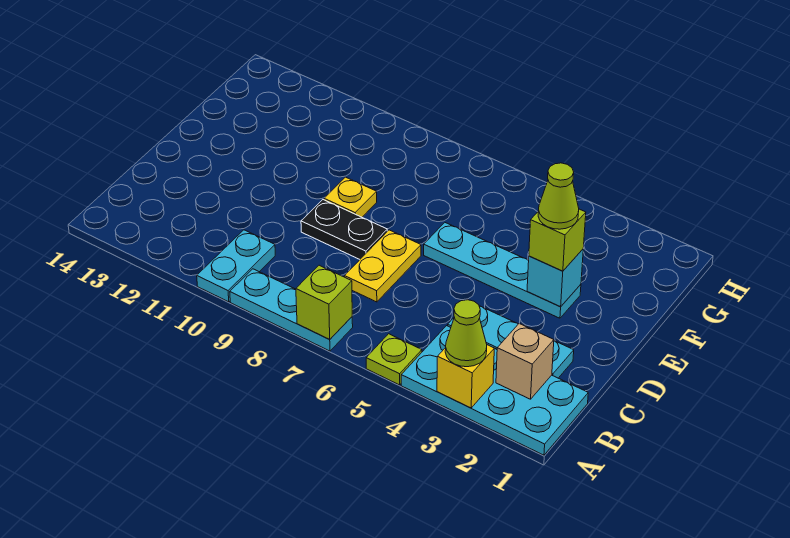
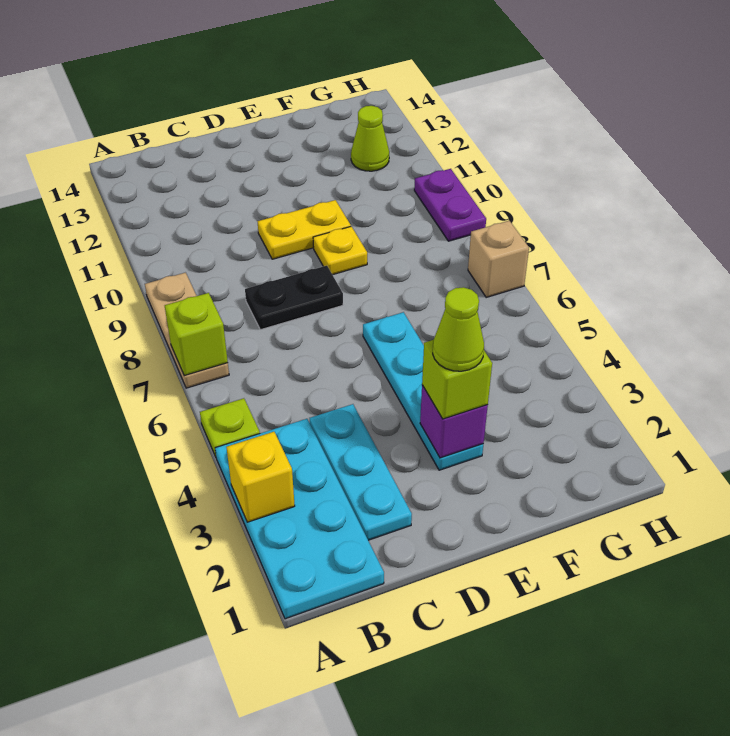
lime 1x1 cone [445,300,487,367] -> lime 1x1 cone moved to [351,106,389,171]
cyan 1x3 plate [230,269,353,351] -> tan 1x3 plate [145,273,229,388]
cyan 1x2 plate [197,230,275,302] -> none
tan 1x1 brick [496,323,554,399] -> tan 1x1 brick moved to [468,221,529,297]
yellow 1x2 plate [344,230,421,302] -> yellow 1x2 plate moved to [257,200,351,259]
black 1x2 plate [301,200,387,259] -> black 1x2 plate turned to [245,266,343,330]
cyan 1x1 brick [527,249,583,307] -> purple 1x1 brick [420,385,488,458]
none -> purple 1x2 plate [414,169,486,241]

